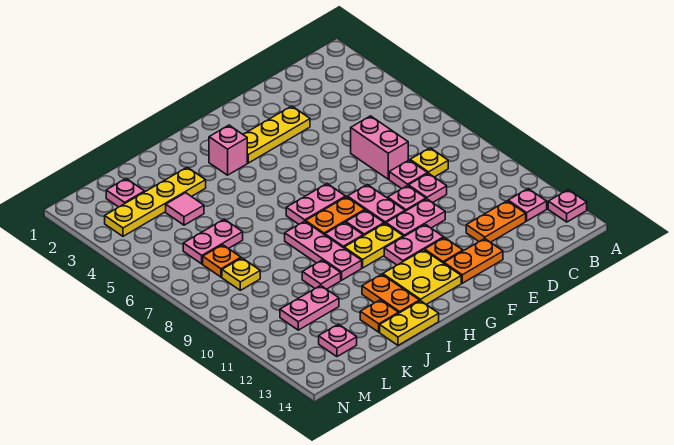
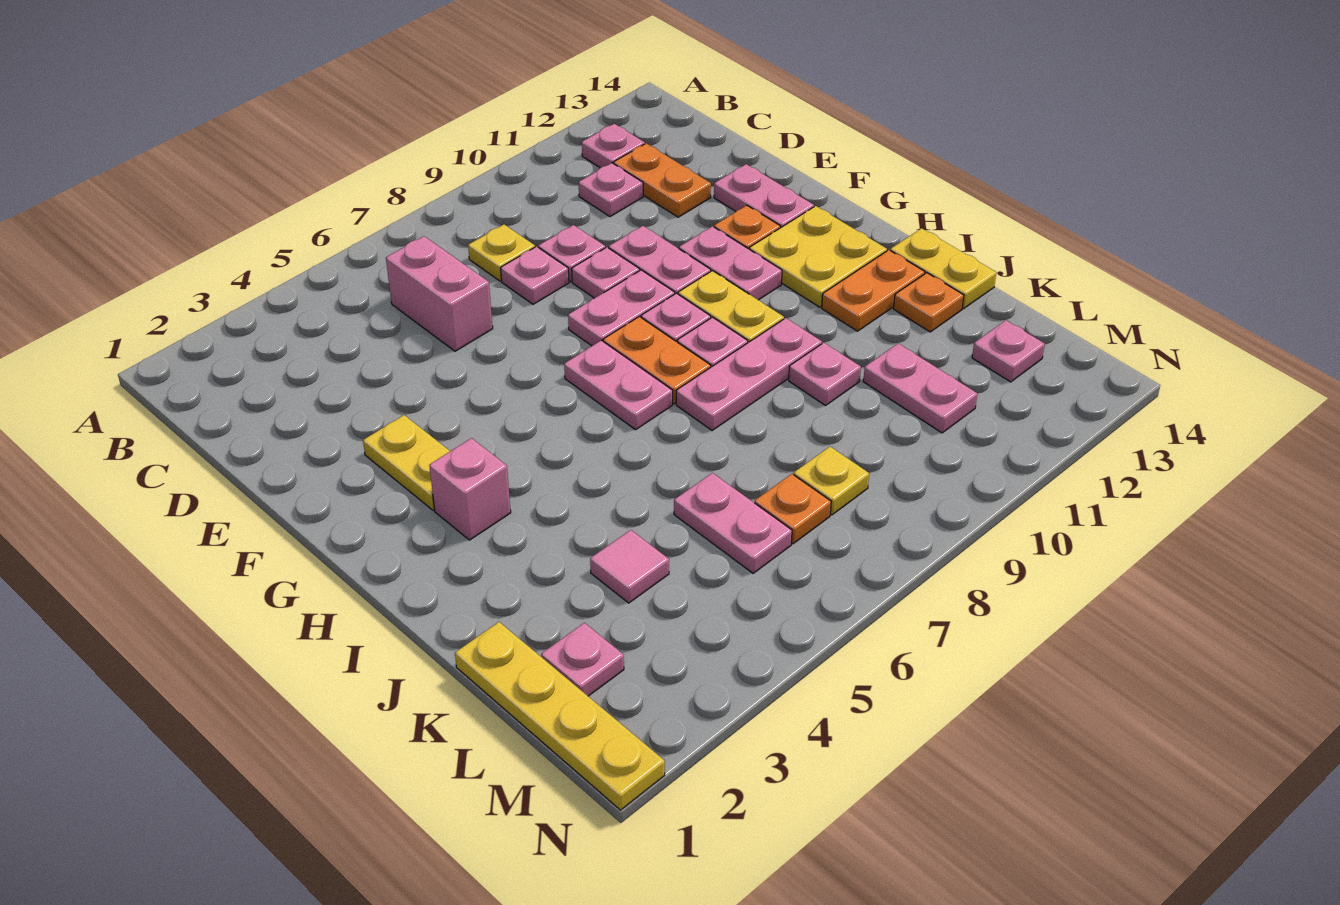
pink 1x1 plate [548,190,587,222] -> pink 1x1 plate moved to [579,163,643,217]
pink 1x2 brick [351,116,408,179] -> pink 1x2 brick turned to [386,236,493,351]
yellow 1x3 plate [243,106,310,163] -> yellow 1x2 plate [363,415,450,510]
orange 1x2 plate [444,239,503,283] -> pink 1x2 plate [714,164,814,228]
yellow 1x4 plate [105,167,206,236] -> yellow 1x4 plate moved to [455,622,665,810]

